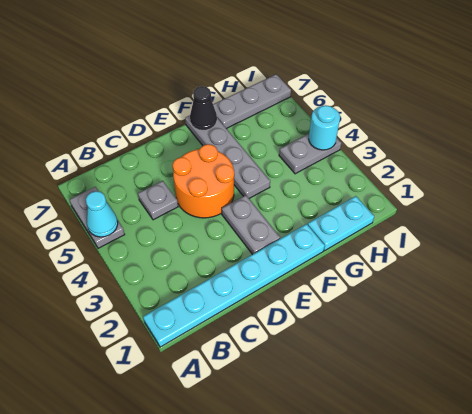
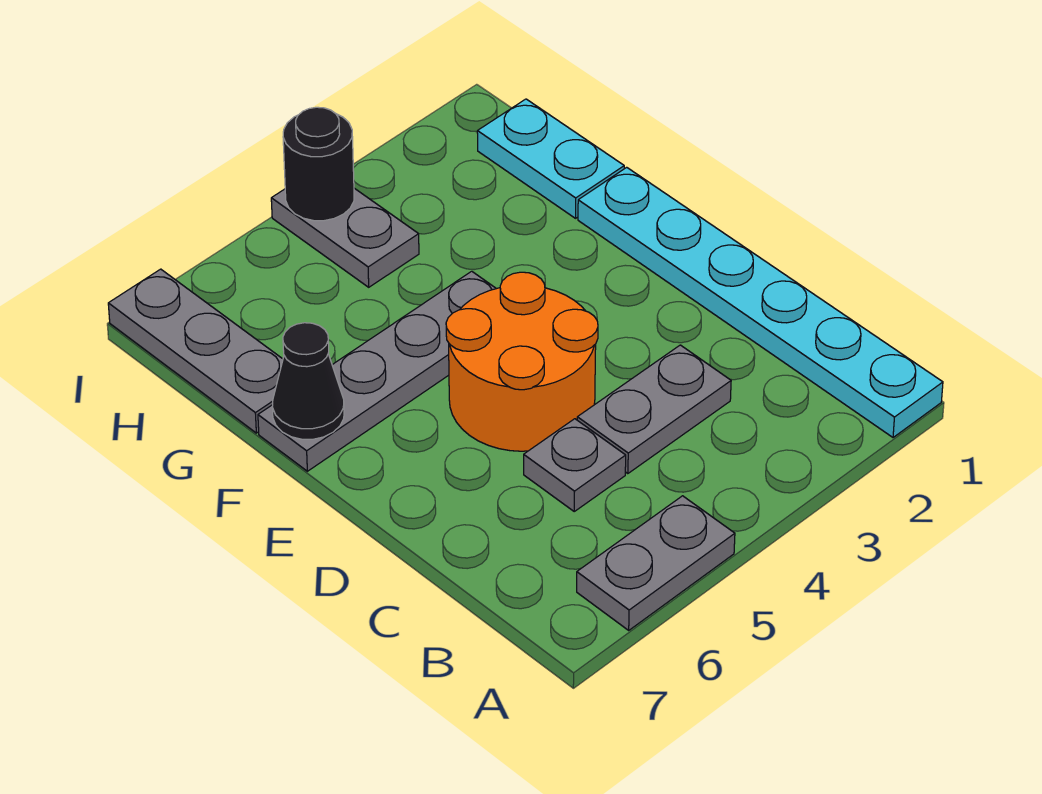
cyan 1x1 cone [86,191,118,237] -> none
grey 1x2 plate [222,195,280,254] -> grey 1x2 plate moved to [577,345,731,474]
cyan 1x1 round brick [309,105,340,150] -> black 1x1 round brick [283,107,354,221]

